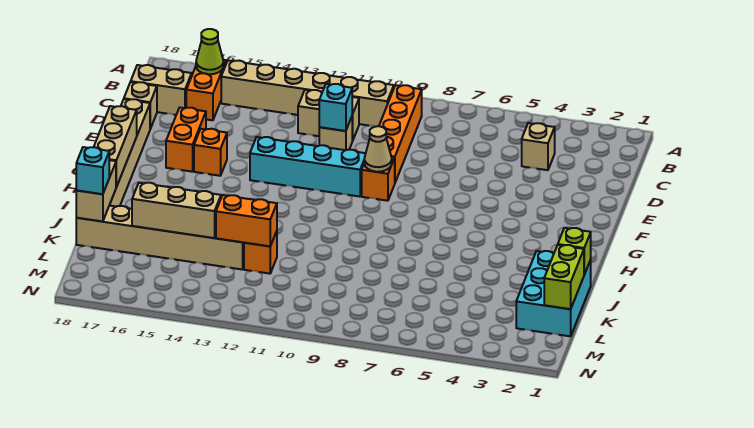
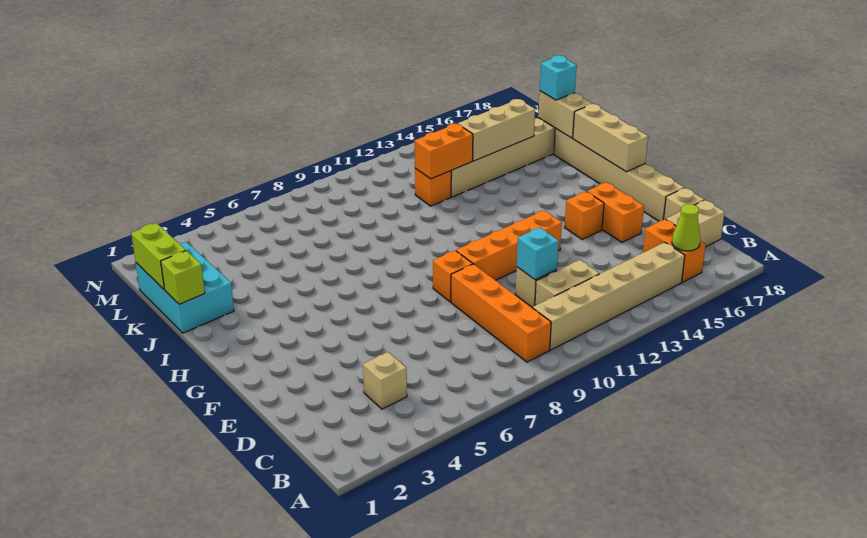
tan 1x1 cone [364,126,392,172] -> none
cyan 1x4 brick [250,137,366,197] -> orange 1x4 brick [456,211,562,280]

